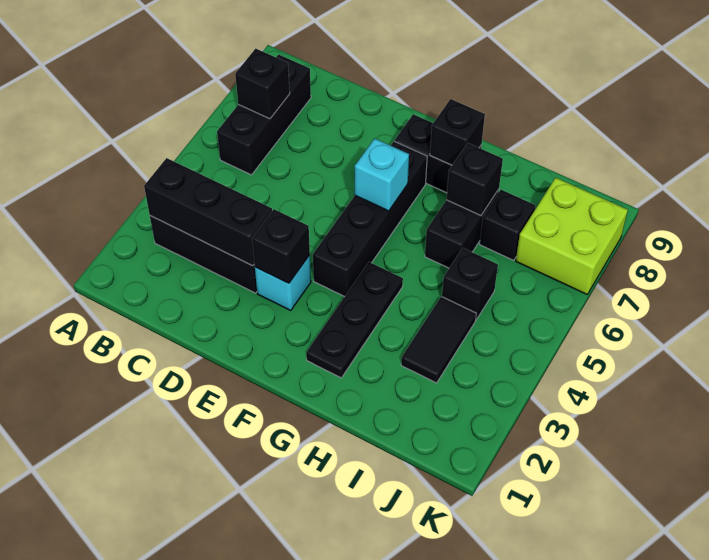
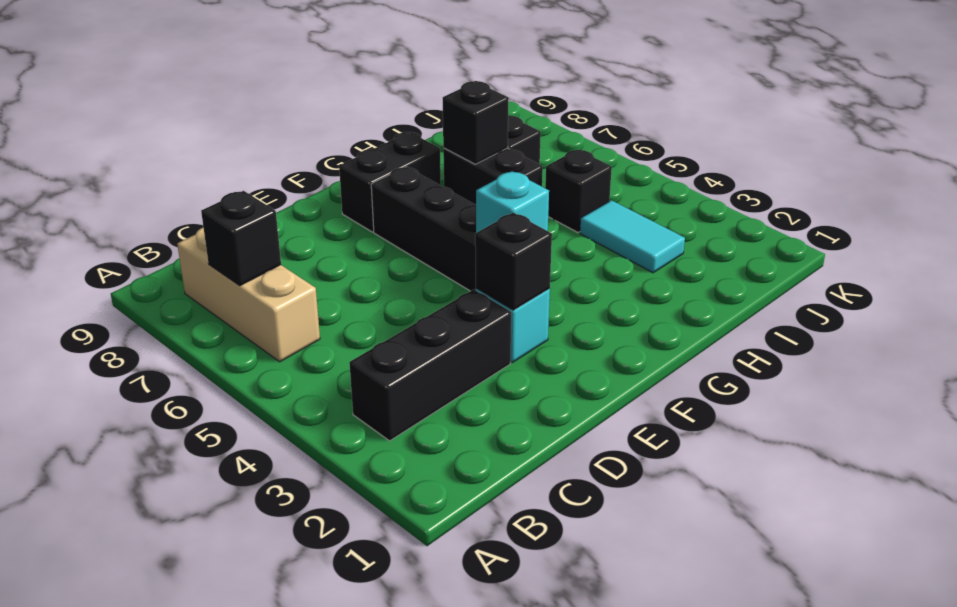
black 1x3 brick [144,158,272,266] -> none
black 1x3 brick [217,54,311,175] -> tan 1x3 brick [177,228,320,362]
cyan 1x1 brick [355,139,409,211] -> cyan 1x1 brick moved to [476,171,549,233]
black 1x3 plate [306,262,403,378] -> none
black 1x1 brick [430,99,485,165] -> none
black 1x2 tile [401,297,476,383] -> cyan 1x2 tile [580,200,685,273]
lime 2x2 brick [516,178,628,294] -> none

